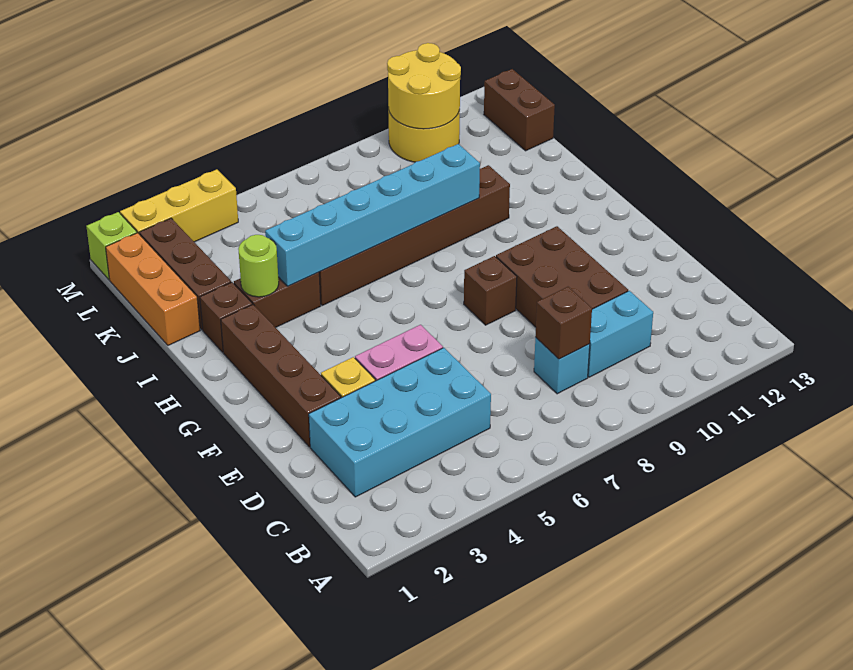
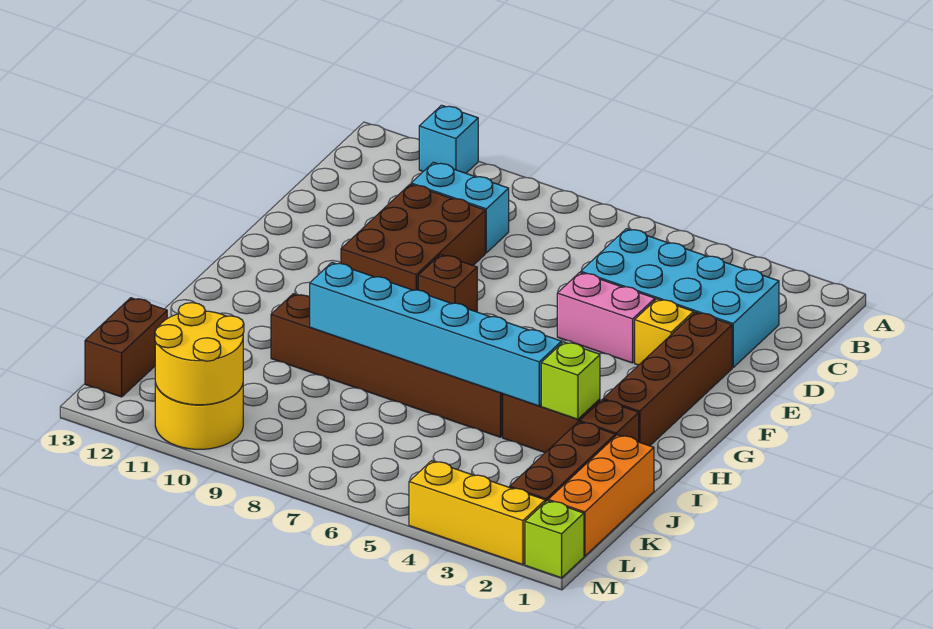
cyan 1x1 brick [534,338,590,394] -> cyan 1x1 brick moved to [419,105,478,173]
brown 1x1 brick [535,287,592,359] -> none
lime 1x1 round brick [238,235,279,297] -> lime 1x1 brick [541,342,600,419]

